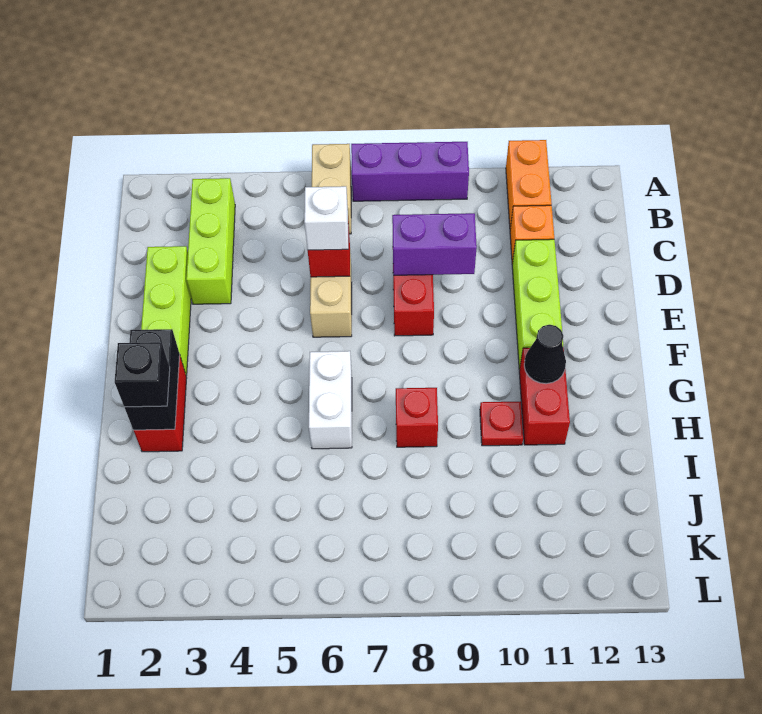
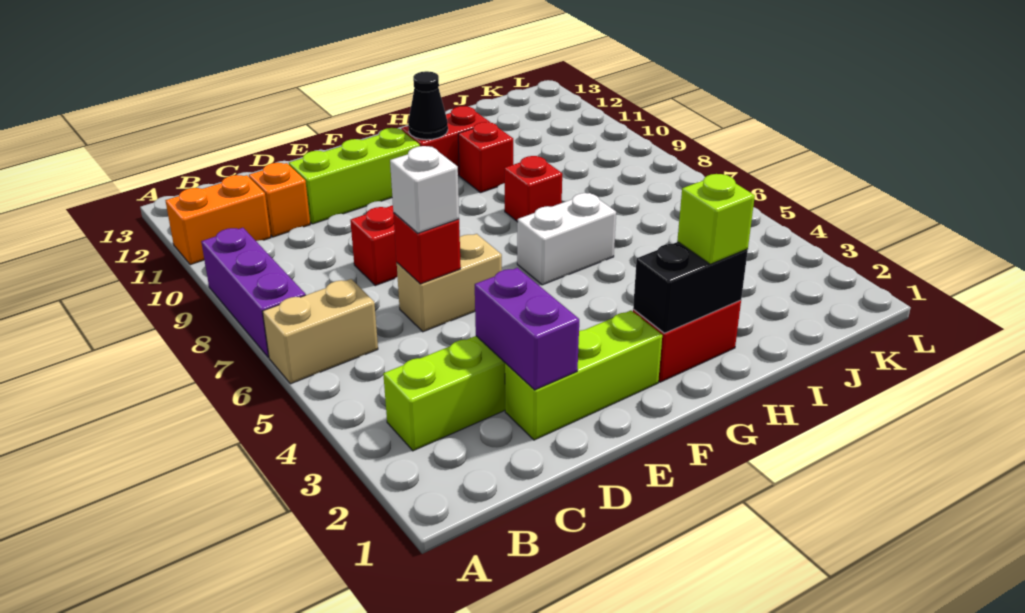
purple 1x2 brick [392,213,477,275] -> purple 1x2 brick moved to [475,268,579,390]
black 1x1 brick [115,342,170,407] -> lime 1x1 brick [677,174,755,264]
red 1x1 plate [480,401,523,446] -> red 1x1 brick [458,122,513,193]

